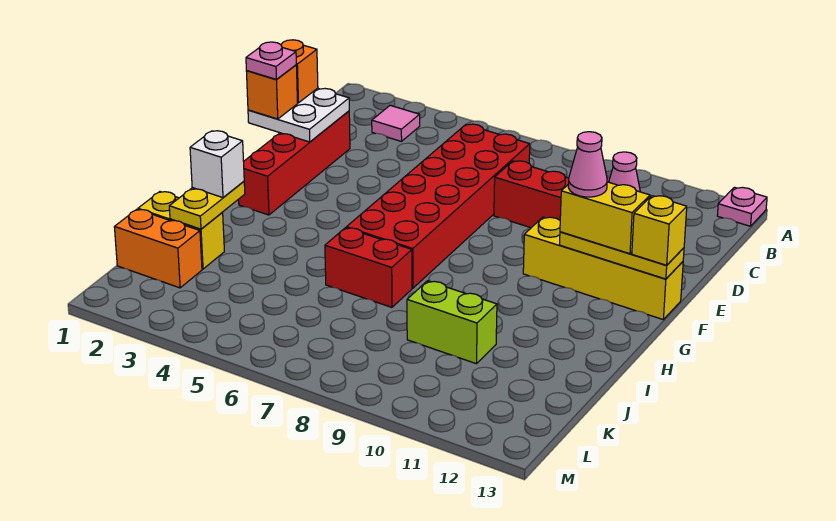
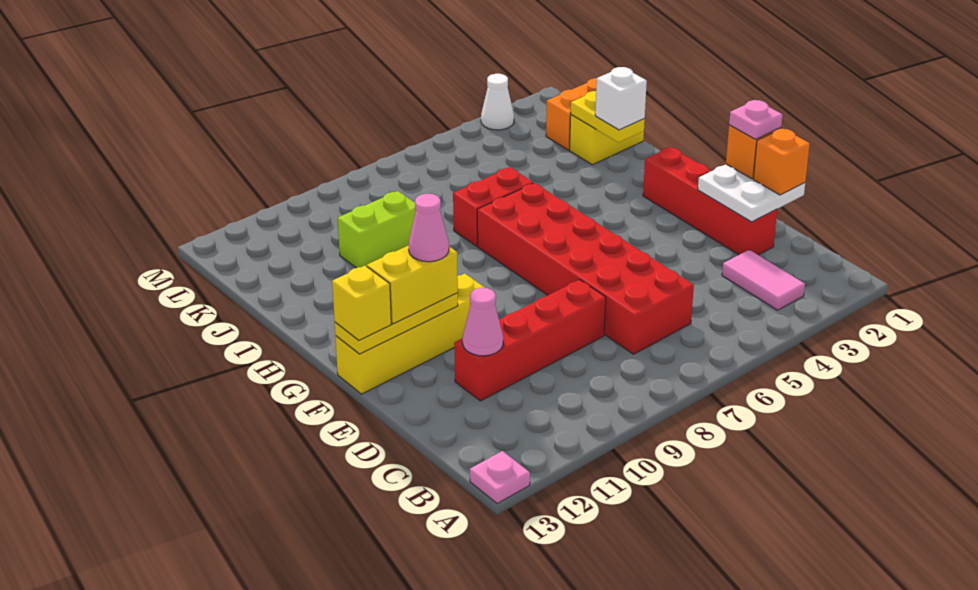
pink 1x1 tile [372,105,420,141] -> pink 1x2 tile [722,250,805,310]
none -> white 1x1 cone [481,74,514,130]

